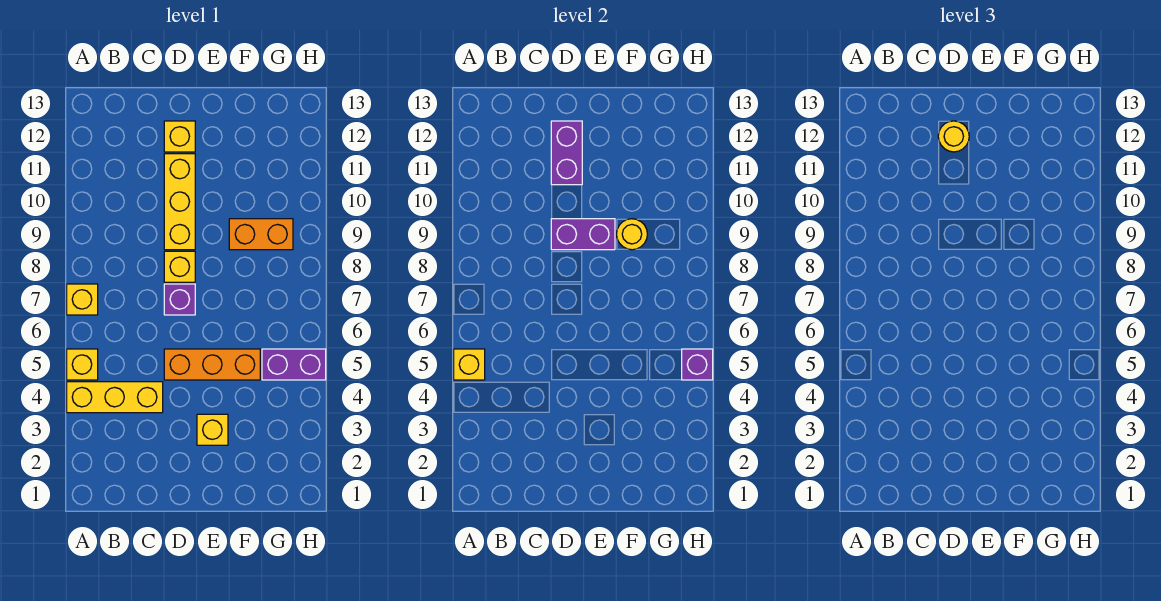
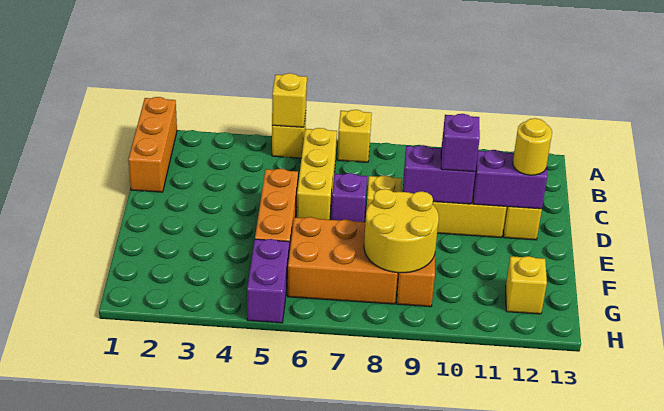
none -> orange 1x3 brick [128,97,177,192]
yellow 1x3 brick [67,382,163,413] -> yellow 1x3 brick moved to [297,128,337,220]
purple 1x2 brick [551,219,615,250] -> purple 1x2 brick turned to [403,145,475,204]
yellow 1x1 brick [197,414,228,445] -> yellow 1x1 brick moved to [506,256,547,314]
none -> orange 2x3 brick [288,217,398,304]
yellow 1x1 round brick [617,219,647,250] -> yellow 2x2 round brick [364,189,439,273]
purple 1x1 brick [682,349,713,380] -> purple 1x1 brick moved to [441,114,480,172]

